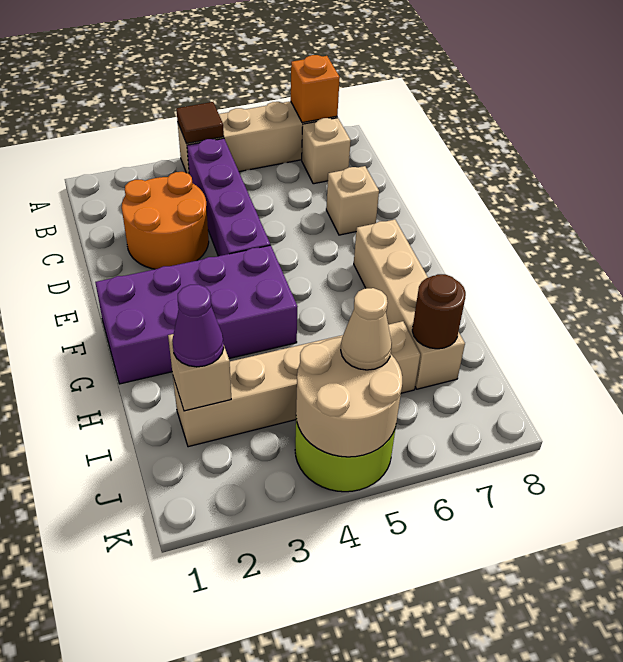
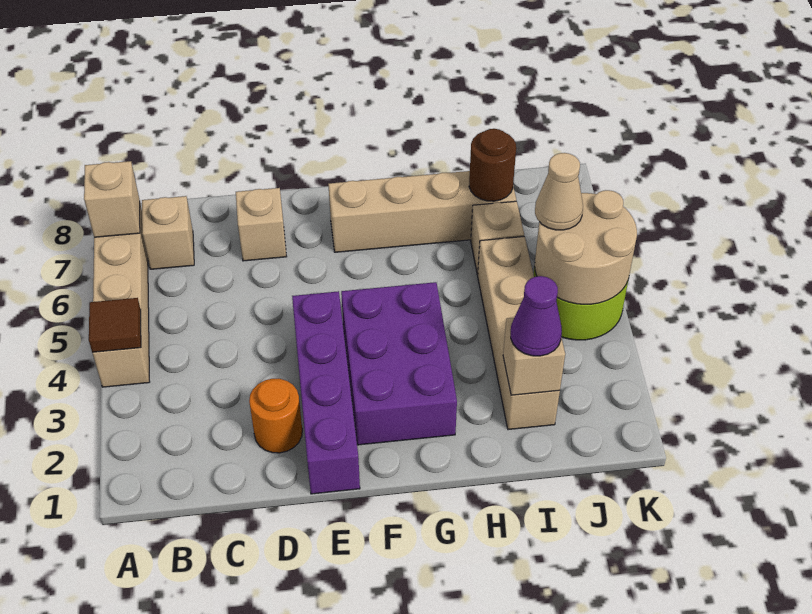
orange 1x1 brick [291,55,340,123] -> tan 1x1 brick [84,161,140,237]
purple 1x4 brick [187,138,270,256] -> purple 1x4 brick turned to [292,291,360,494]
orange 2x2 round brick [122,172,209,269] -> orange 1x1 round brick [249,379,302,453]
purple 2x4 brick [95,245,298,384] -> purple 2x3 brick [341,282,457,445]

